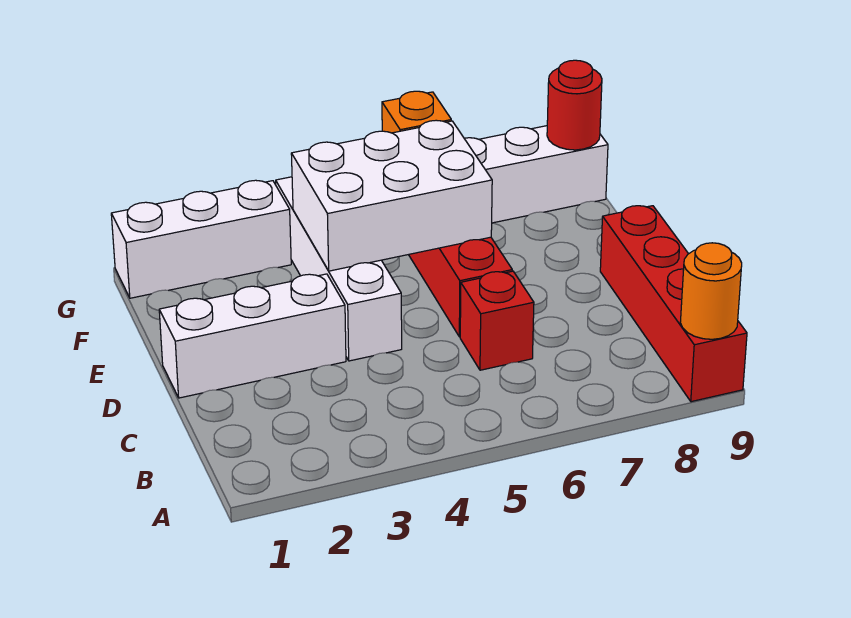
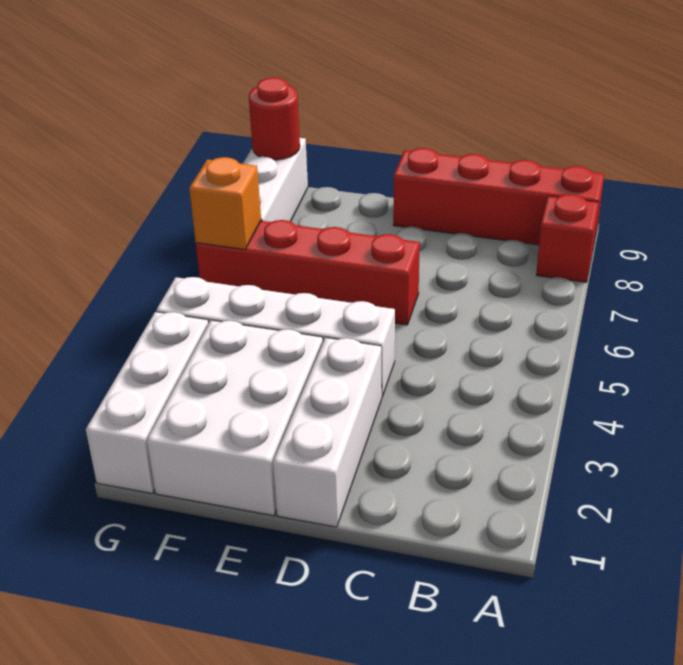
orange 1x1 round brick [680,243,742,339] -> none
red 1x1 brick [460,271,534,370] -> red 1x1 brick moved to [536,194,599,282]
white 2x3 brick [291,120,492,271] -> white 2x3 brick moved to [147,320,323,516]

